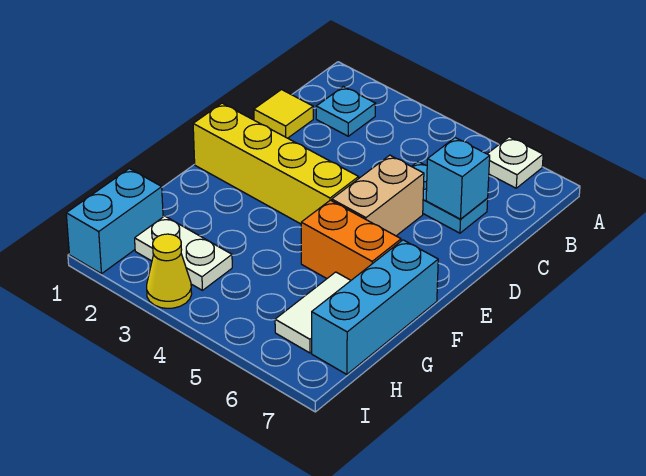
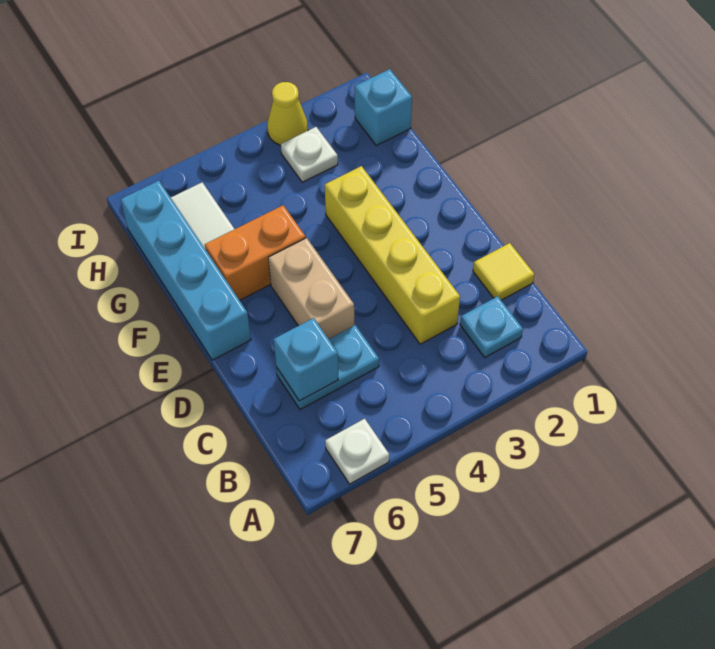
yellow 1x4 brick [193,103,359,224] -> yellow 1x4 brick turned to [325,166,460,344]
cyan 1x3 brick [312,240,438,374] -> cyan 1x4 brick [121,181,251,360]
cyan 1x2 brick [66,168,163,274] -> cyan 1x1 brick [355,69,412,145]
white 1x2 plate [135,216,232,290] -> white 1x1 plate [281,127,338,182]

